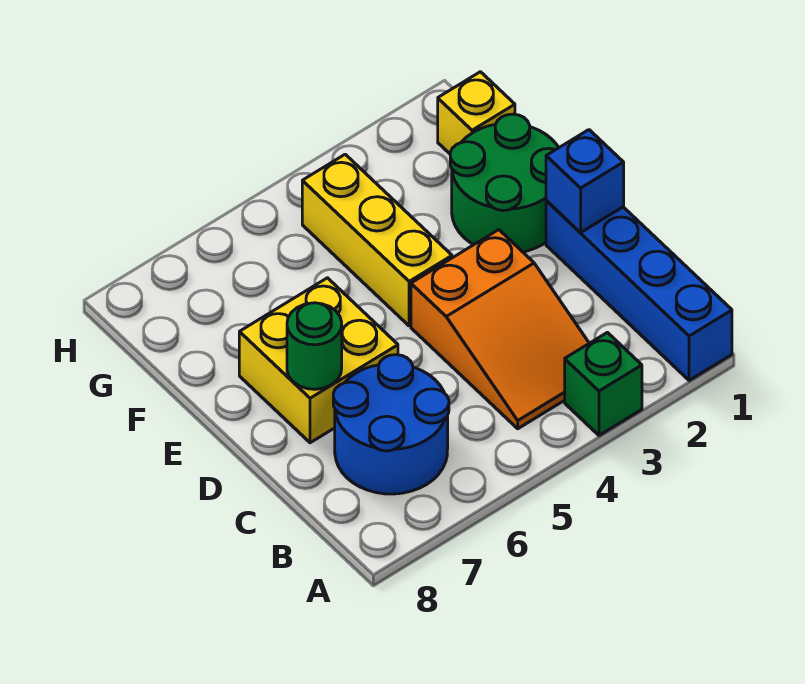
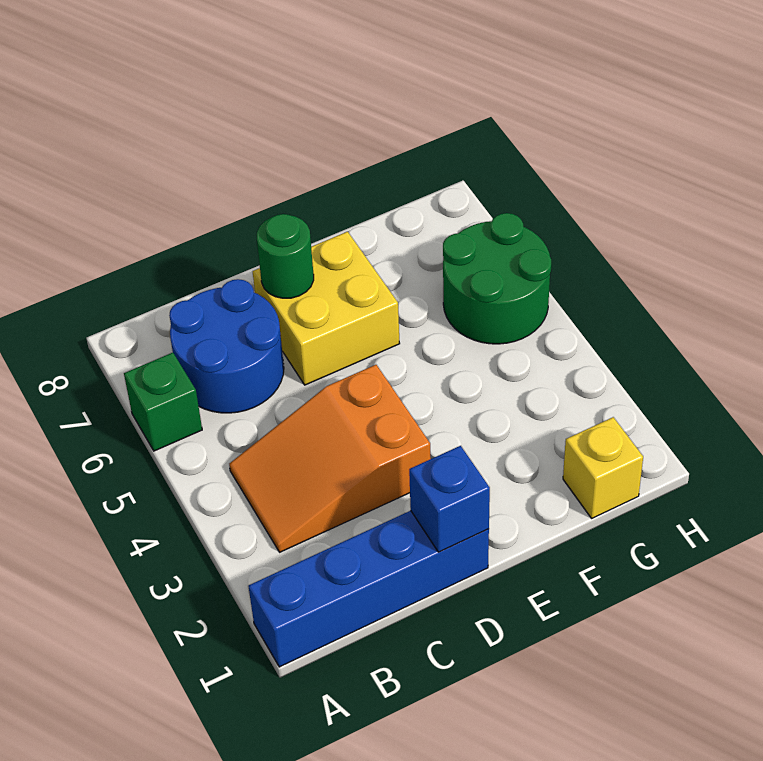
green 1x1 brick [565,332,642,435] -> green 1x1 brick moved to [124,353,202,451]
green 2x2 round brick [450,114,559,252] -> green 2x2 round brick moved to [443,213,551,344]
yellow 1x3 brick [302,154,452,326] -> none

